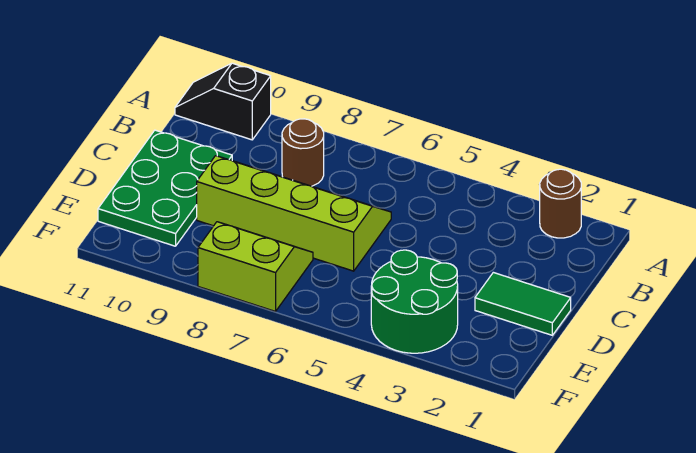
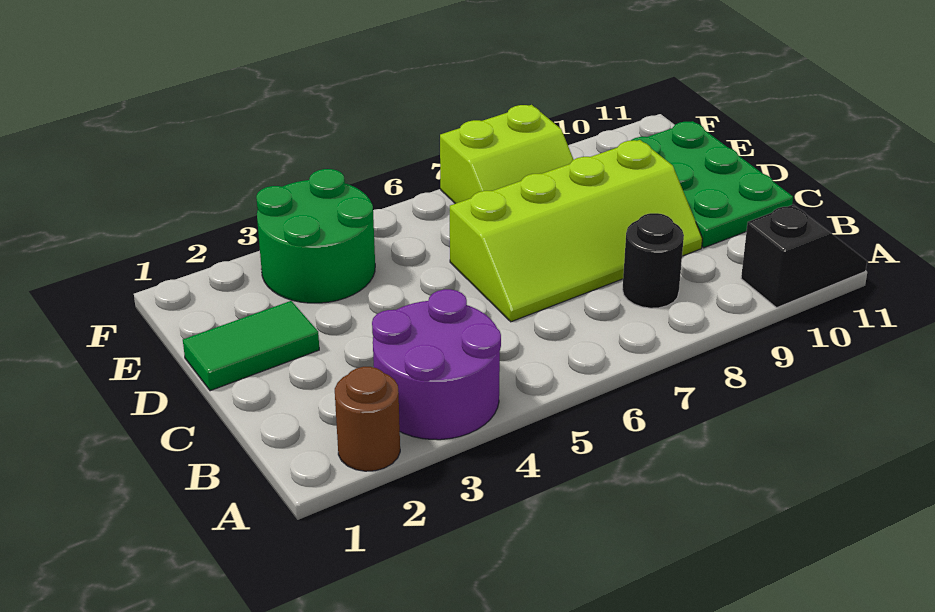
none -> purple 2x2 round brick [372,289,501,440]
brown 1x1 round brick [282,119,324,186] -> black 1x1 round brick [622,213,684,308]

